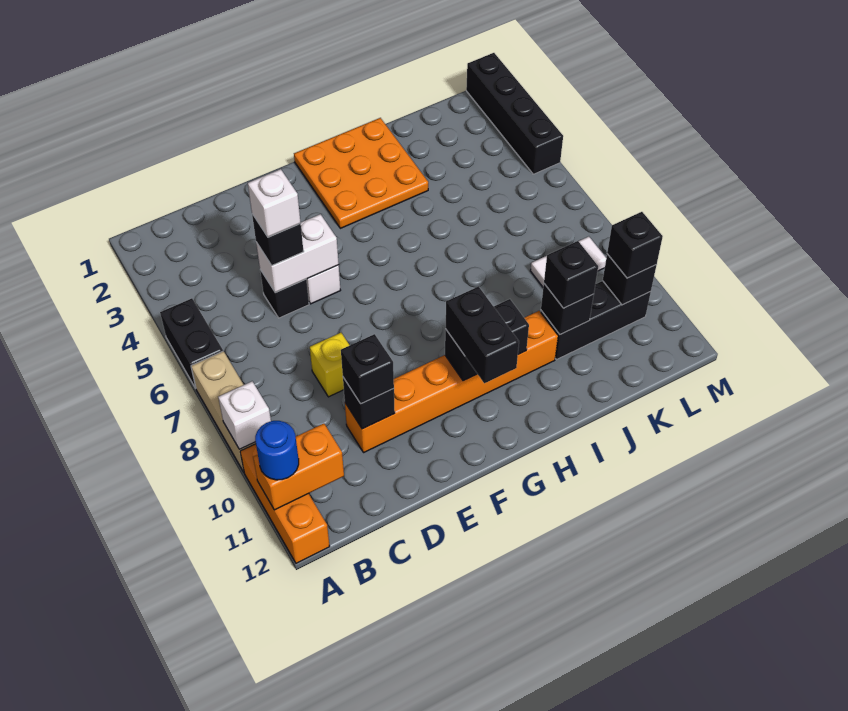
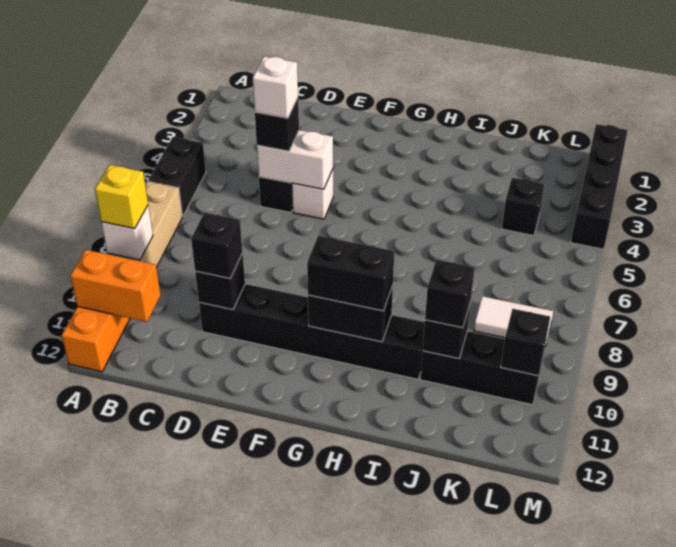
blue 1x1 round brick [255,421,299,480] -> none
yellow 1x1 brick [310,333,350,397] -> yellow 1x1 brick moved to [95,165,148,229]
orange 1x6 brick [345,311,558,452] -> black 1x6 brick [199,284,425,379]
orange 3x3 plate [294,118,428,228] -> none
black 1x2 brick [445,287,519,383] -> black 1x2 brick turned to [307,236,395,311]
black 1x1 brick [607,212,663,278] -> black 1x1 brick moved to [502,178,545,236]

